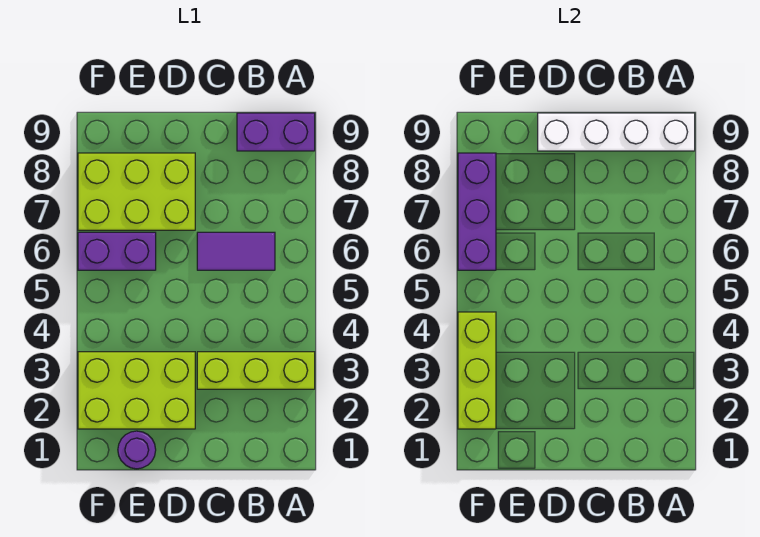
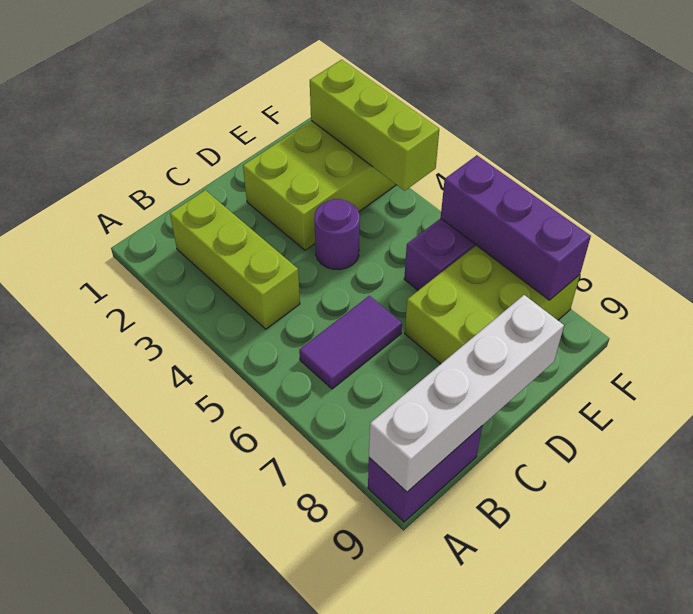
lime 1x3 brick [197,352,315,389] -> lime 1x3 brick turned to [170,190,300,329]
purple 1x1 round brick [118,431,156,469] -> purple 1x1 round brick moved to [314,199,360,270]

